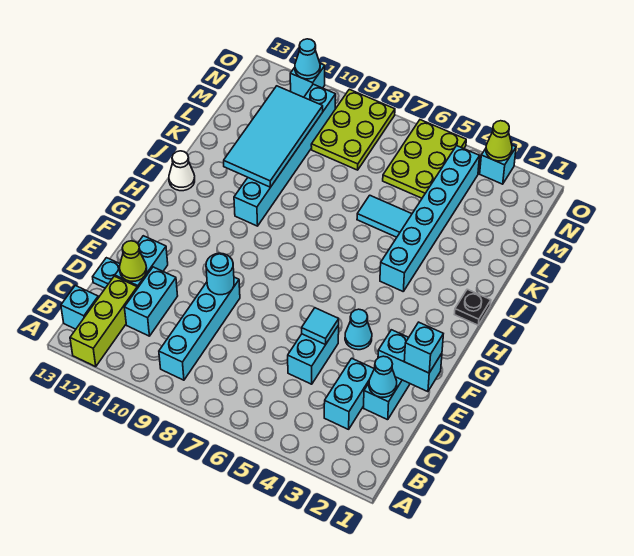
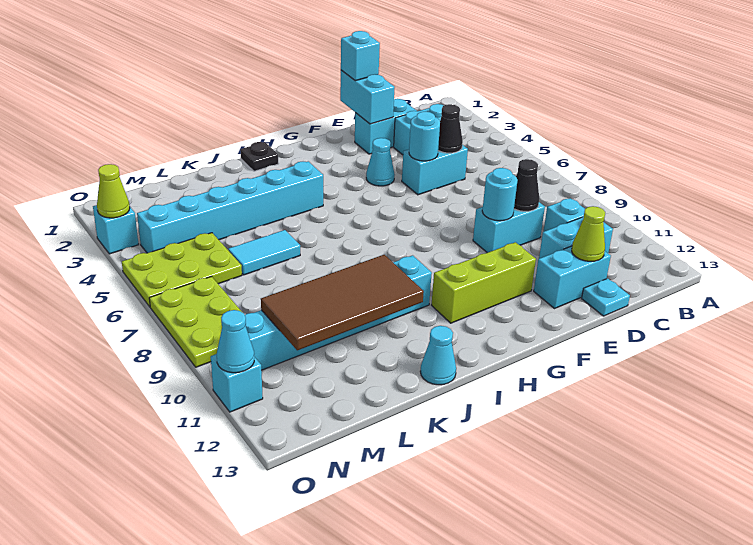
lime 1x3 brick [70,276,137,366] -> lime 1x3 brick moved to [432,242,536,323]
cyan 1x4 brick [159,277,240,380] -> cyan 1x2 brick [473,202,545,253]
cyan 1x1 brick [61,285,98,329] -> cyan 1x1 brick moved to [544,198,585,231]
cyan 1x1 cone [369,356,397,397] -> cyan 1x1 cone moved to [420,326,456,385]
none -> black 1x1 cone [438,104,463,153]
none -> black 1x1 cone [514,159,539,211]
cyan 1x1 tile [302,308,339,345] -> cyan 1x1 round brick [409,112,440,161]
white 1x1 cone [169,151,195,191] -> none
cyan 2x4 tile [224,86,323,187] -> brown 2x4 tile [261,255,424,350]
cyan 1x2 tile [357,195,412,237] -> cyan 1x2 tile turned to [228,230,300,275]
lime 2x3 plate [311,89,395,170] -> lime 2x3 plate turned to [149,277,243,367]

